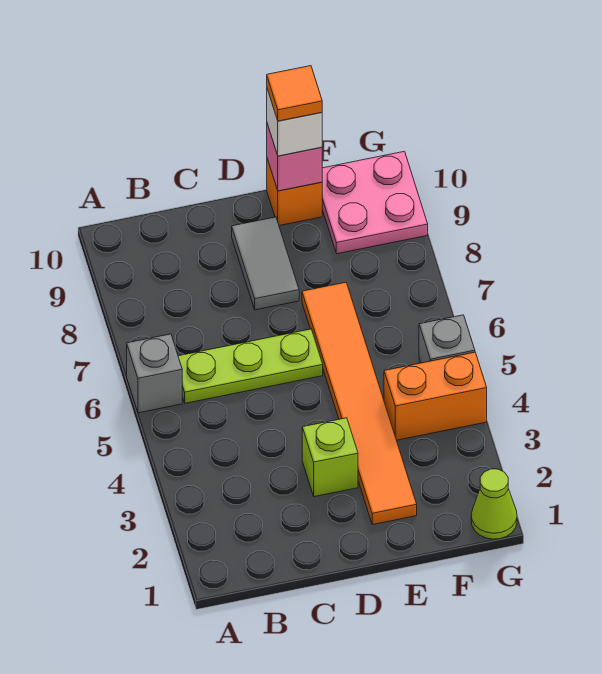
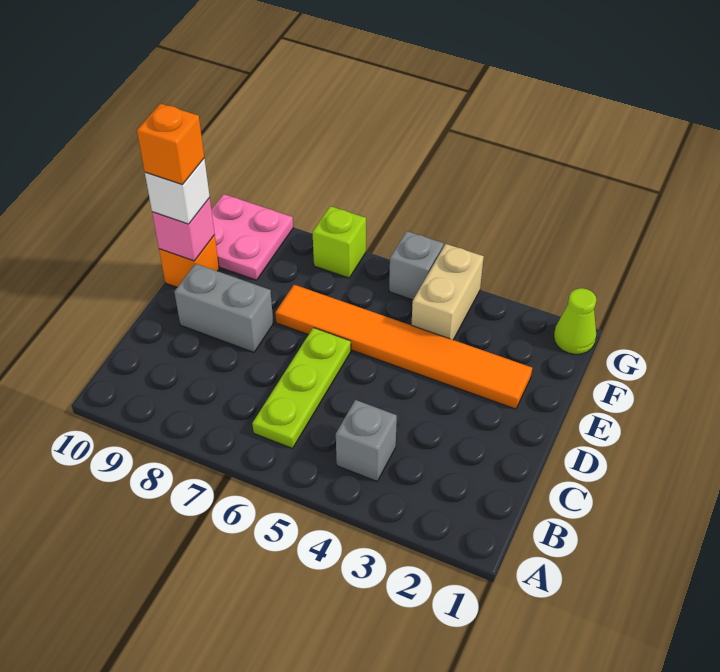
grey 1x1 brick [127,334,182,413] -> grey 1x1 brick moved to [336,400,397,481]
lime 1x1 brick [302,418,358,497] -> lime 1x1 brick moved to [313,206,366,278]
grey 1x2 tile [232,217,299,310] -> grey 1x2 brick [174,264,273,352]
orange 1x1 tile [267,66,322,121] -> orange 1x1 brick [137,104,204,184]
orange 1x2 brick [384,352,487,440] -> tan 1x2 brick [411,244,484,340]

